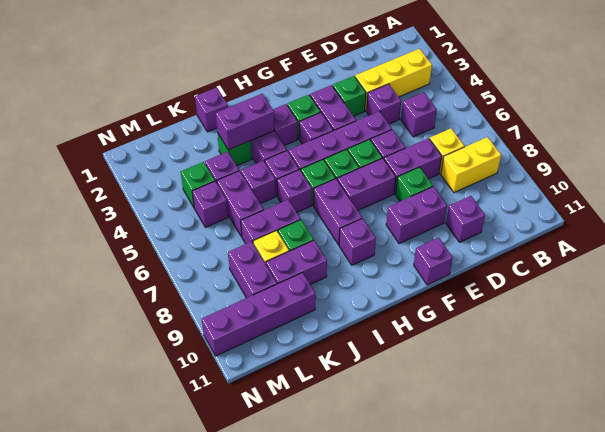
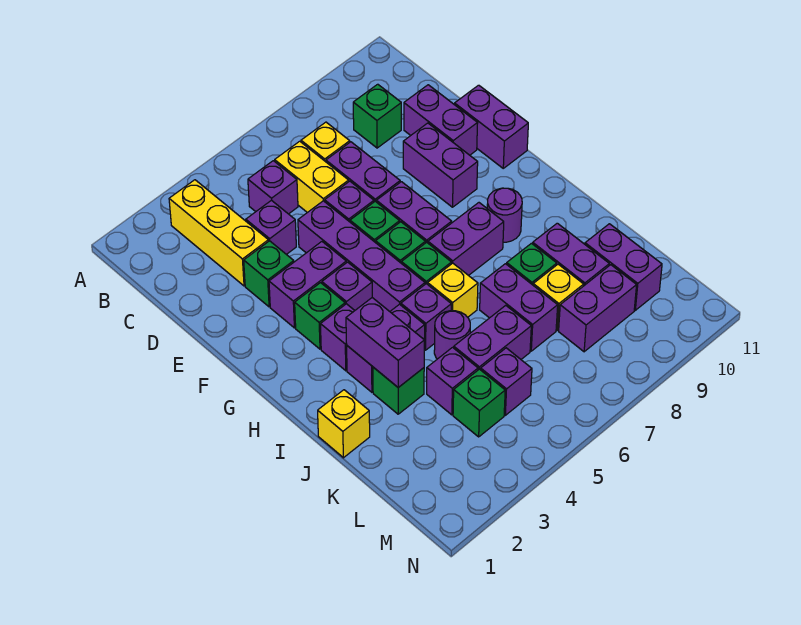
yellow 1x2 brick [441,137,501,193] -> yellow 1x2 brick moved to [275,141,349,213]
purple 1x1 brick [446,196,485,242] -> purple 1x2 brick [404,85,478,155]
green 1x1 brick [396,167,433,201] -> green 1x1 brick moved to [353,84,401,148]
purple 1x1 brick [414,238,453,285] -> purple 1x2 brick [455,85,528,168]
purple 1x1 brick [339,218,376,265] -> purple 1x1 round brick [487,188,522,242]
purple 1x1 brick [277,170,312,212] -> yellow 1x1 brick [428,263,478,317]
purple 1x1 brick [195,87,228,132] -> yellow 1x1 brick [318,390,370,458]
purple 1x1 brick [241,161,276,204] -> purple 1x1 round brick [434,311,470,359]
purple 1x4 brick [202,273,316,356] -> purple 1x2 brick [585,224,662,310]

